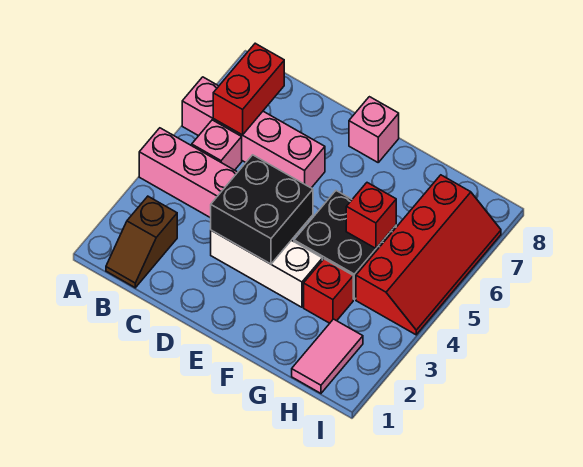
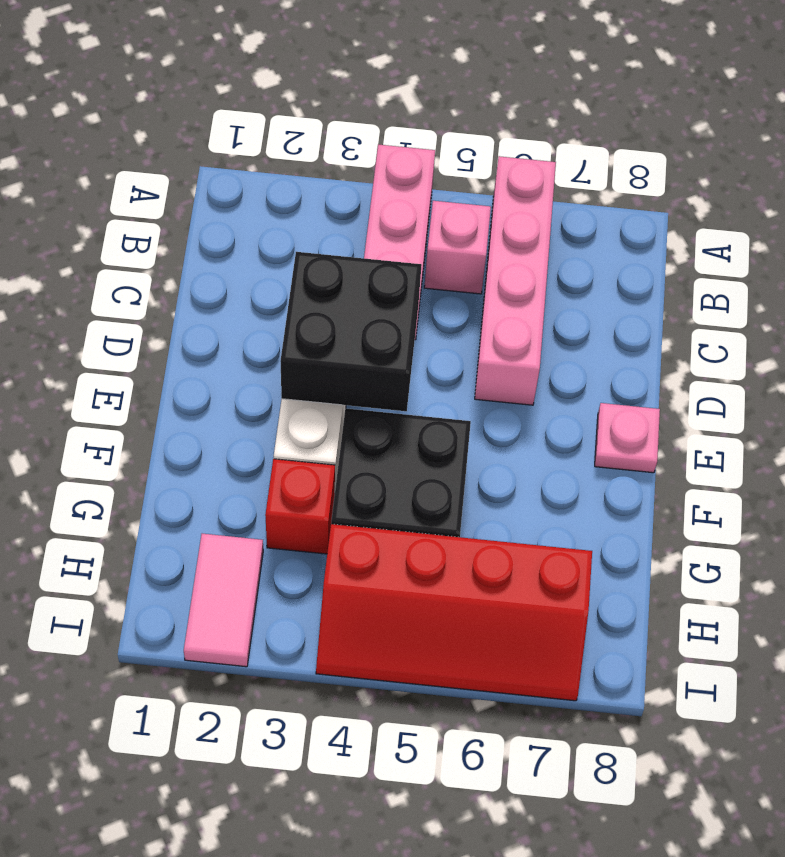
brown 1x2 slope [106,196,177,288] -> none
red 1x2 brick [213,43,284,135] -> none
pink 1x1 brick [349,97,399,162] -> pink 1x1 plate [595,403,660,473]
red 1x1 brick [346,183,396,248] -> none
pink 1x2 tile [292,319,363,393] -> pink 1x2 tile turned to [184,534,263,667]

